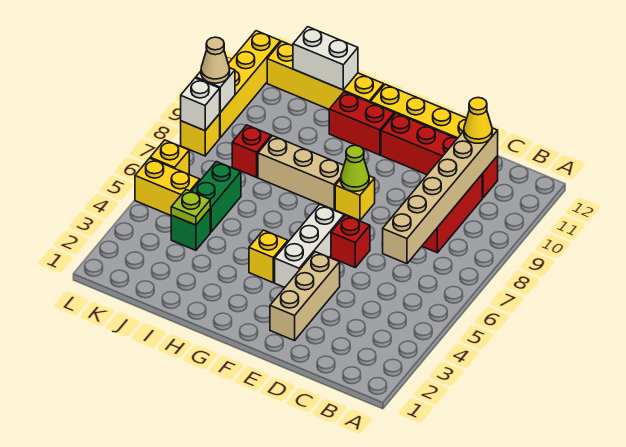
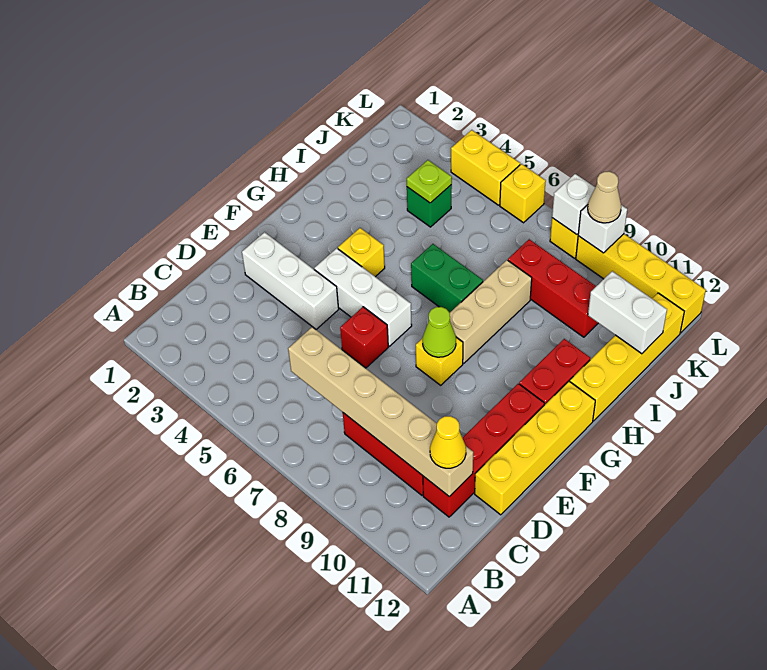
tan 1x3 brick [270,252,340,341] -> white 1x3 brick [242,232,339,329]
white 1x2 brick [293,27,358,90] -> white 1x2 brick turned to [588,271,667,354]
green 1x2 brick [191,162,241,232] -> green 1x2 brick moved to [411,244,483,313]
red 1x1 brick [232,125,271,177] -> red 1x3 brick [508,239,598,337]
yellow 1x2 brick [135,158,200,215] -> yellow 1x2 brick turned to [451,130,520,205]

